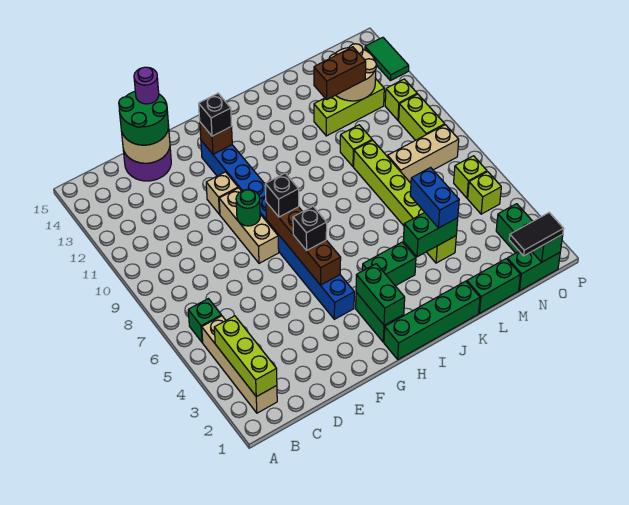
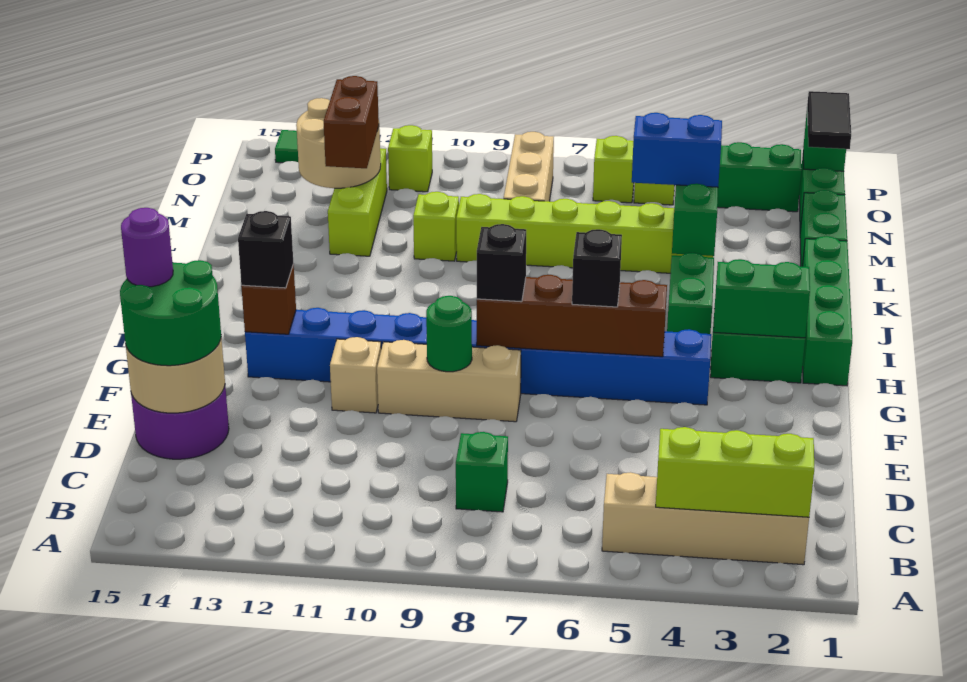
green 1x1 brick [188,299,221,343] -> green 1x1 brick moved to [456,432,508,512]
lime 1x2 brick [399,94,445,140] -> none

